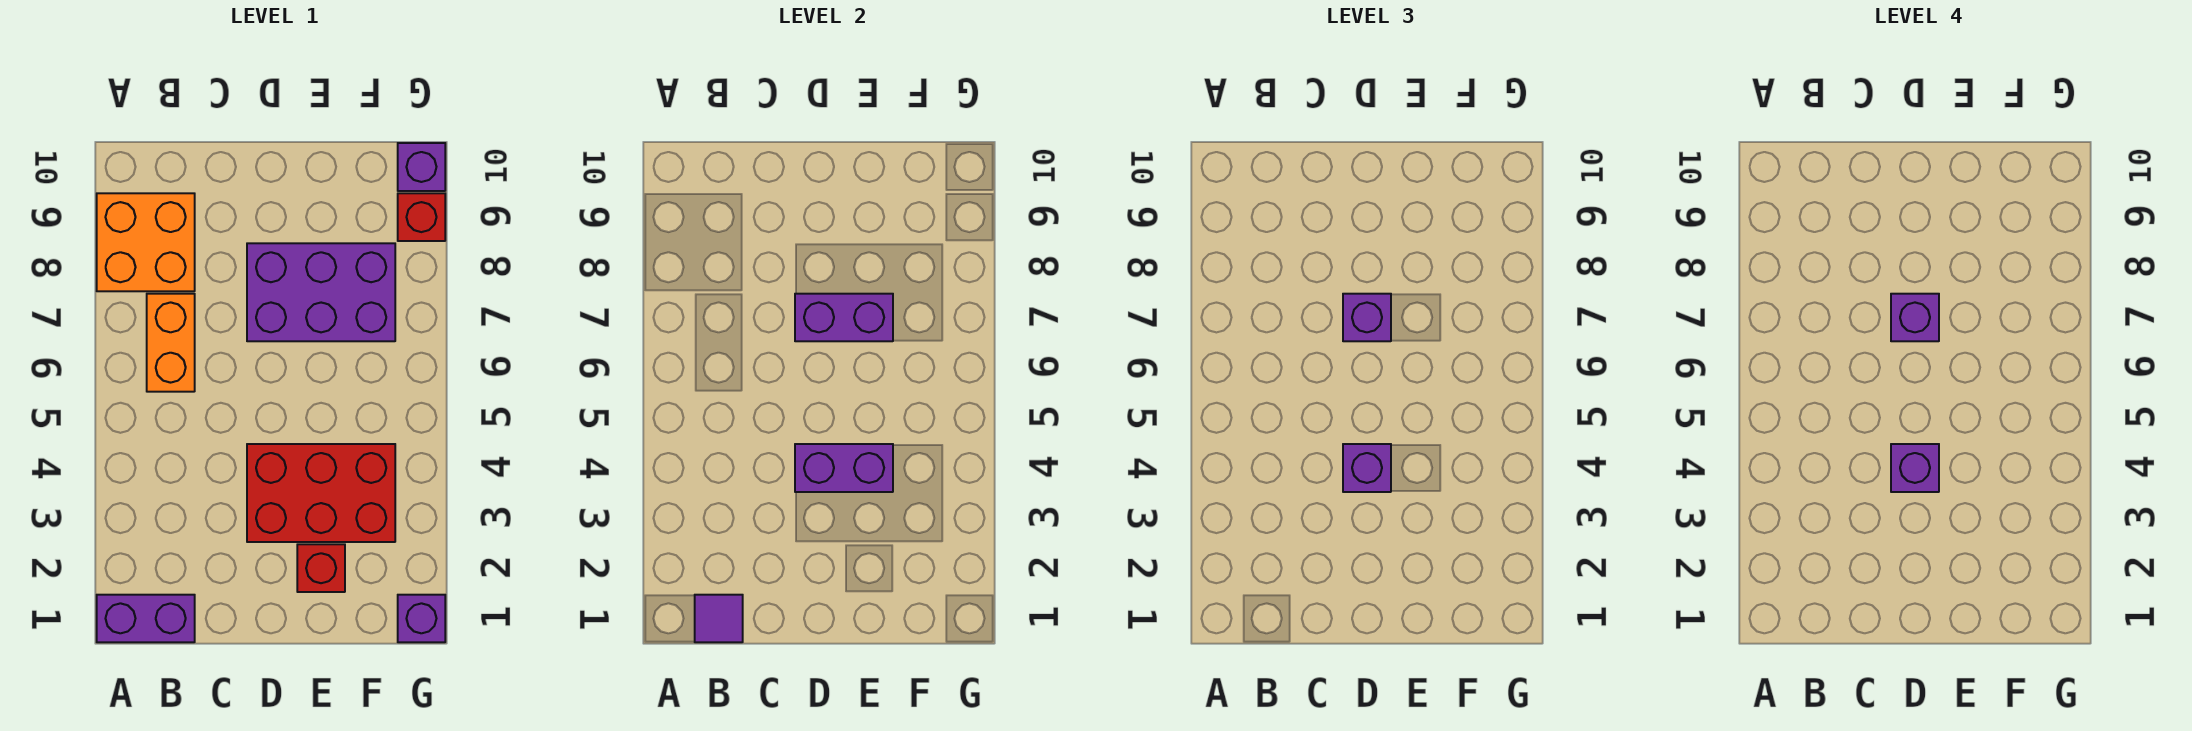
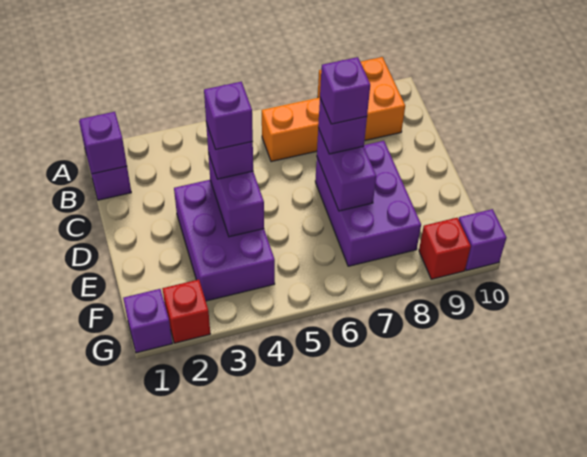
purple 1x1 tile [695,595,743,642] -> purple 1x1 brick [80,112,127,174]
red 2x3 brick [247,444,395,542] -> purple 2x3 brick [174,180,275,301]
red 1x1 brick [297,544,345,592] -> red 1x1 brick moved to [162,280,210,343]

